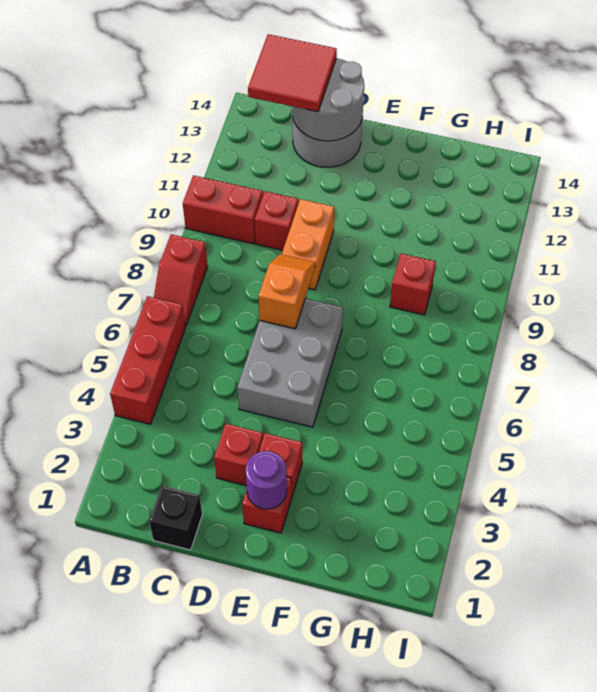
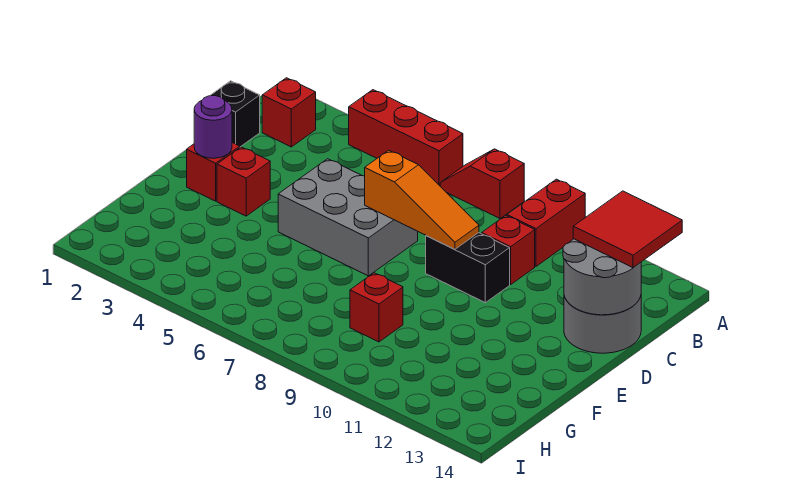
red 1x1 brick [214,424,263,486] -> red 1x1 brick moved to [262,78,316,147]
orange 1x2 slope [259,254,315,329] -> orange 1x3 slope [365,150,479,249]
orange 1x2 brick [282,199,334,290] -> black 1x2 brick [426,233,510,303]

